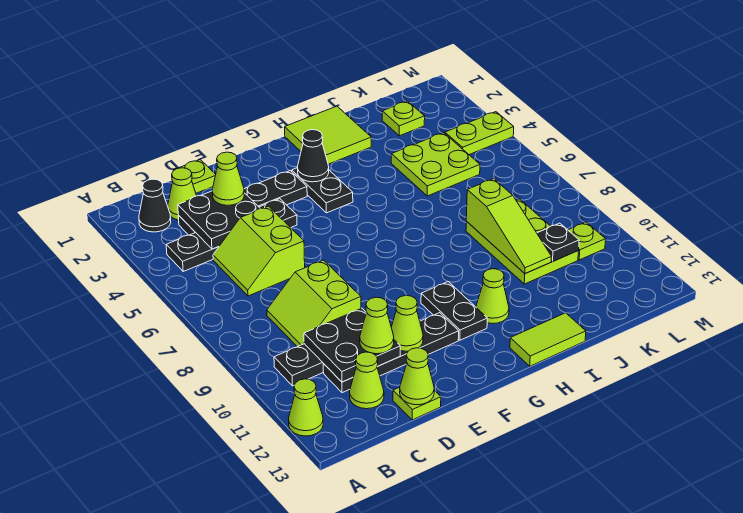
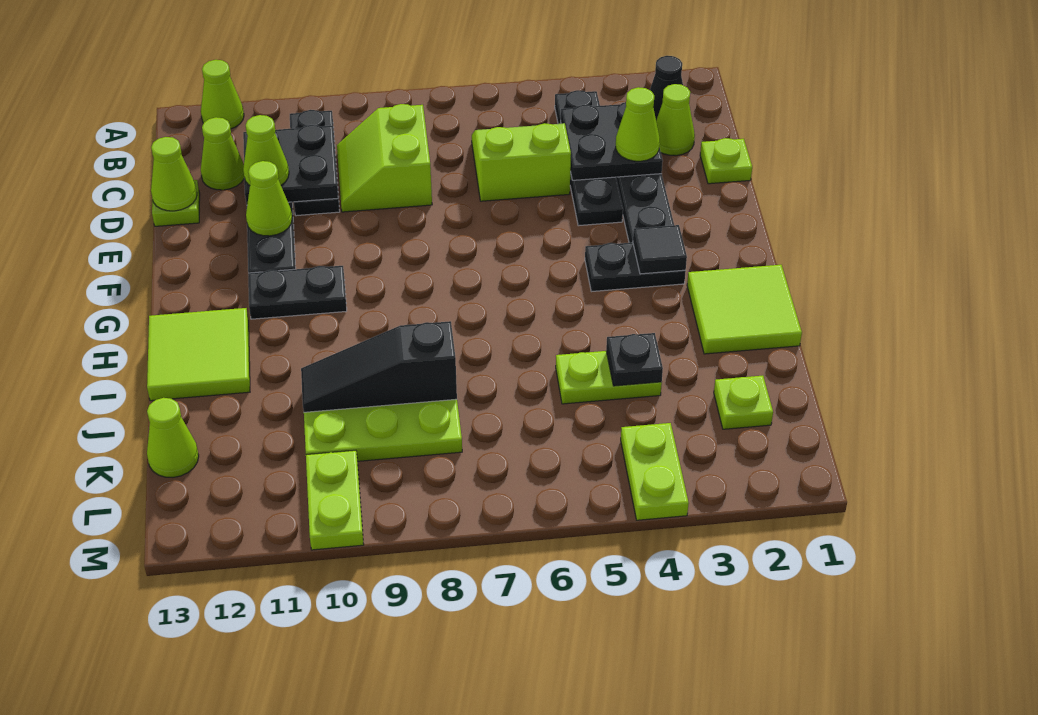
lime 2x2 slope [267,260,361,347] -> lime 2x2 slope turned to [337,104,432,212]
black 1x1 cone [297,130,329,182] -> black 1x1 tile [633,225,687,274]
lime 1x1 cone [476,269,509,324] -> lime 1x1 cone moved to [147,398,199,477]
lime 1x2 tile [510,313,586,366] -> lime 2x2 tile [147,308,250,401]
lime 2x2 plate [391,133,480,196] -> lime 1x2 plate [556,351,662,404]
lime 1x3 slope [466,179,551,274] -> black 1x3 slope [301,321,457,412]
black 1x1 plate [537,223,579,261] -> black 1x1 plate moved to [606,333,663,386]
lime 1x1 plate [568,222,606,260] -> lime 1x2 plate [306,450,364,550]

